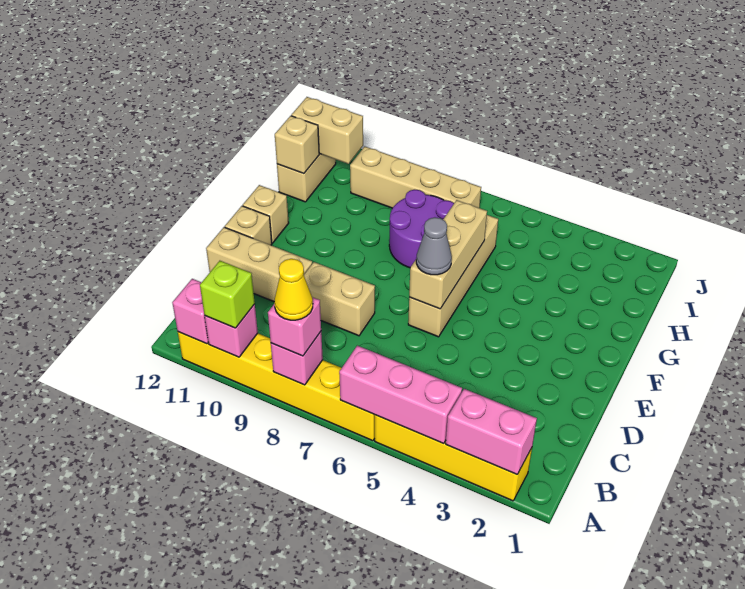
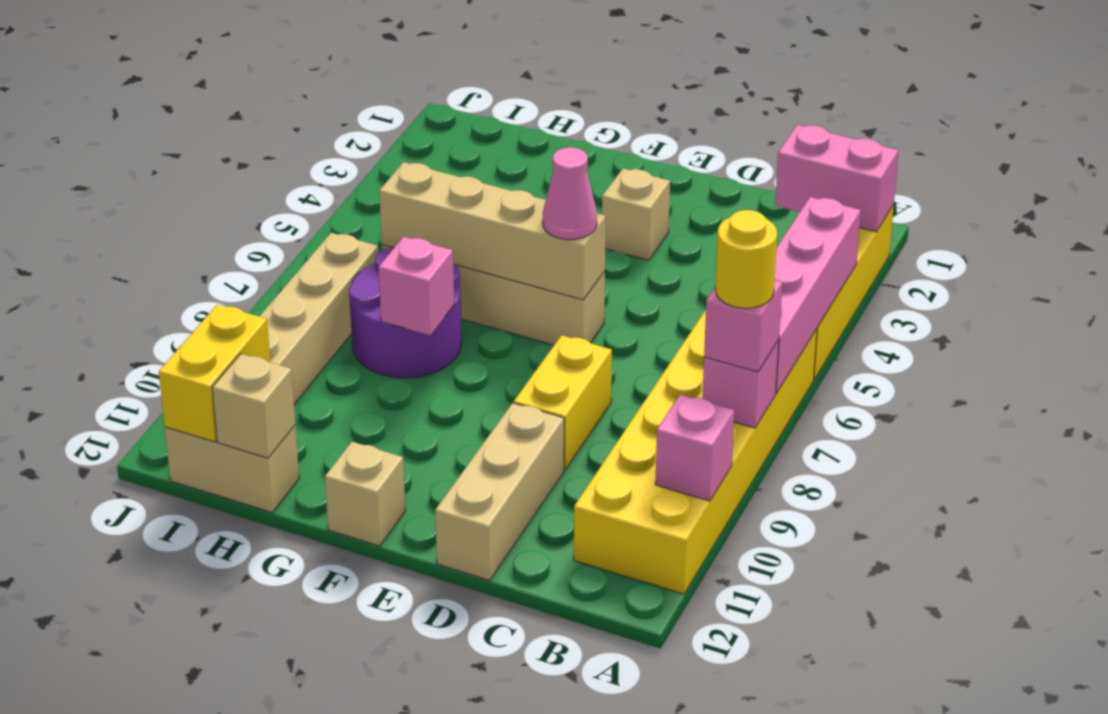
pink 1x2 brick [446,389,537,474] -> pink 1x2 brick turned to [775,125,899,232]
pink 1x3 brick [339,346,462,444] -> pink 1x4 brick [775,197,861,393]
yellow 1x6 brick [178,332,375,441] -> yellow 2x6 brick [574,310,817,594]
yellow 1x1 cone [274,259,313,320] -> yellow 1x1 round brick [715,210,777,308]
lime 1x1 brick [200,261,255,328] -> none
pink 1x1 brick [172,279,209,344] -> pink 1x1 brick moved to [378,237,454,335]
tan 1x2 brick [304,262,375,336] -> yellow 1x2 brick [514,335,612,470]
tan 1x3 brick [409,200,487,309] -> tan 1x4 brick [379,162,606,300]
grey 1x1 cone [416,217,452,275] -> pink 1x1 cone [543,147,597,240]
tan 1x1 brick [225,206,272,245] -> tan 1x1 brick moved to [602,169,670,260]
tan 1x2 brick [291,97,363,164] -> yellow 1x2 brick [159,304,270,442]

